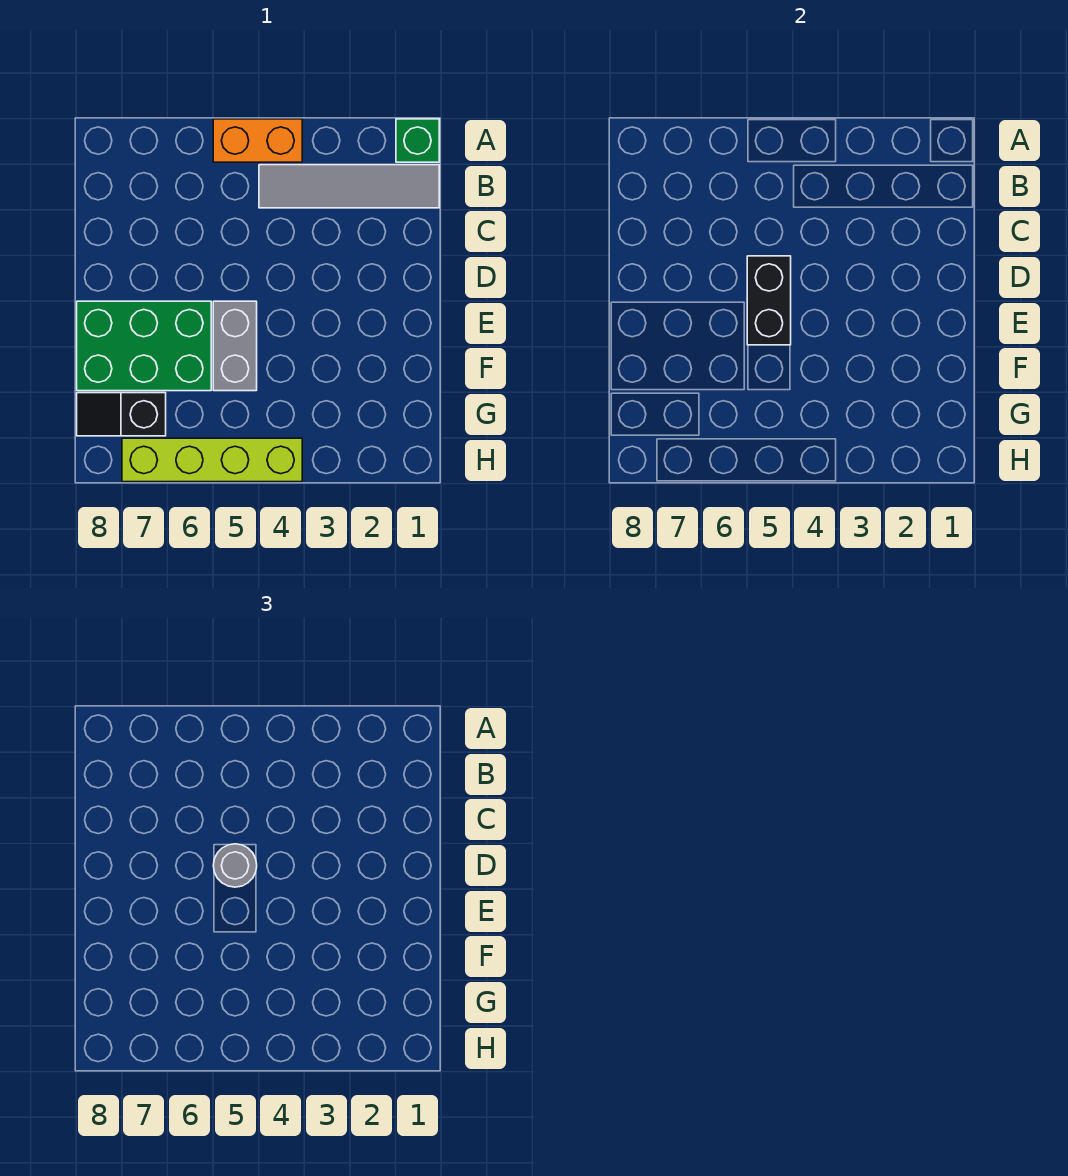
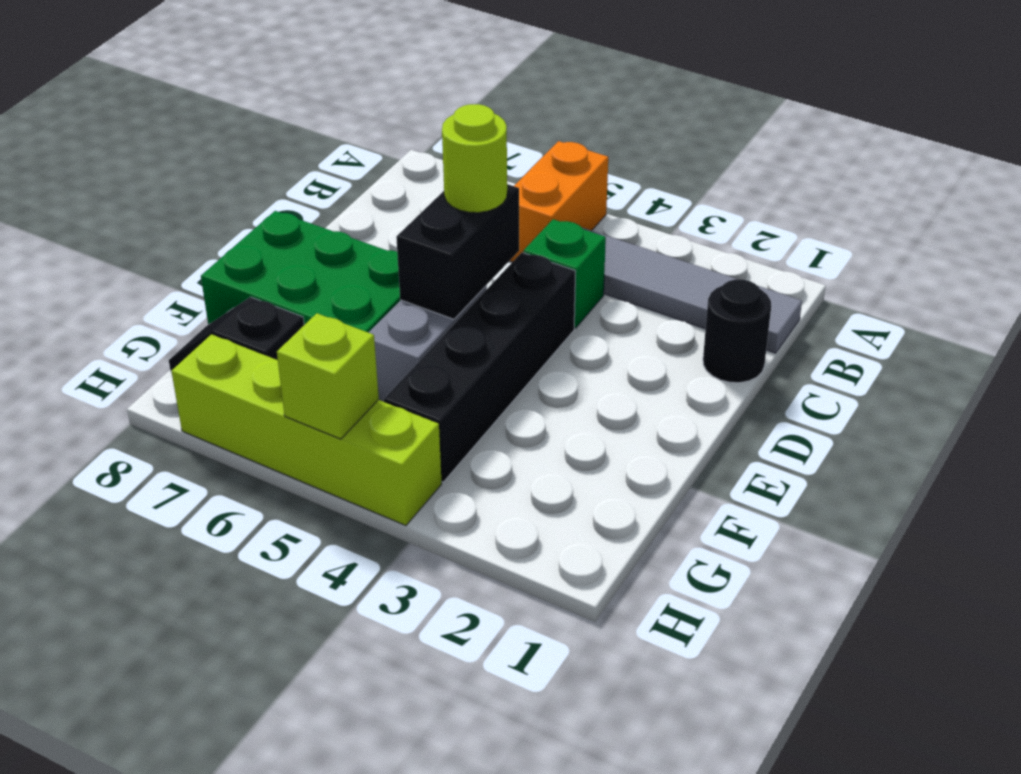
green 1x1 brick [396,119,439,162] -> green 1x1 brick moved to [523,219,606,328]
orange 1x2 brick [213,119,302,162] -> orange 1x2 brick turned to [510,141,608,262]
none -> black 1x1 round brick [703,279,771,383]
none -> black 1x4 brick [384,252,576,482]
grey 1x1 round brick [213,844,257,887] -> lime 1x1 round brick [442,104,507,213]
none -> lime 1x1 brick [277,313,379,439]

